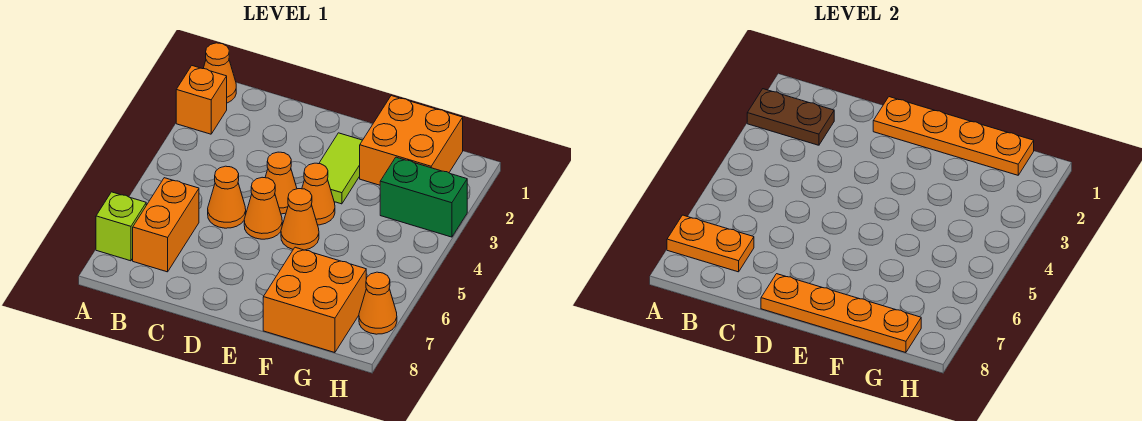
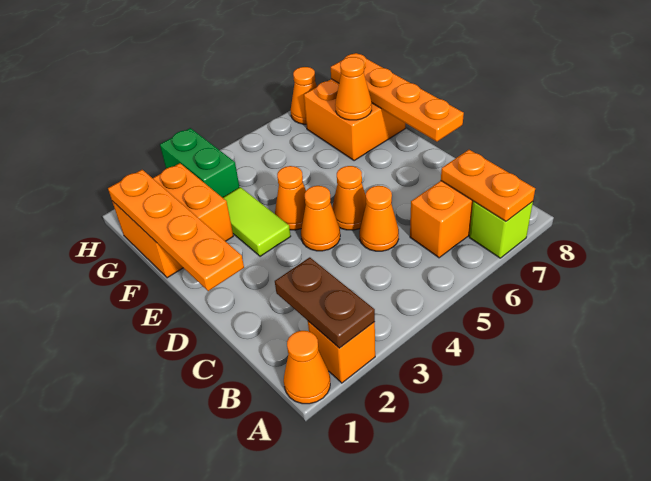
lime 1x2 tile [319,133,362,204] -> lime 1x2 tile turned to [223,187,291,256]
orange 1x1 cone [281,189,319,250] -> orange 1x1 cone moved to [335,57,372,120]

